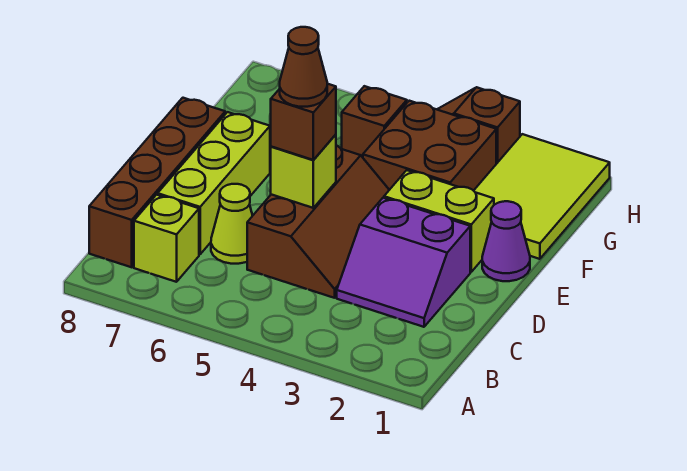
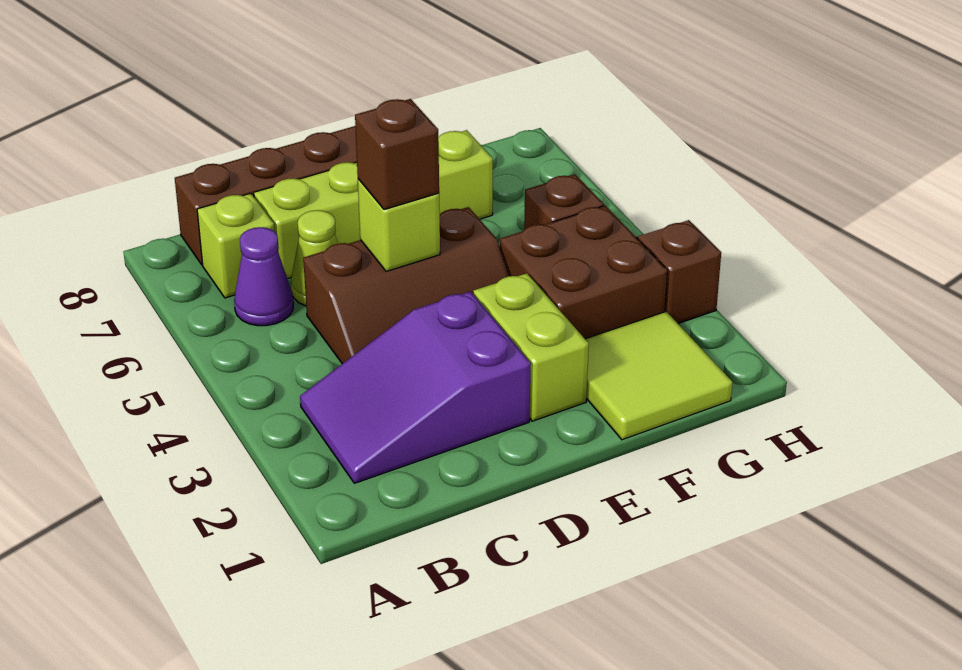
purple 2x2 slope [337,198,470,327] -> purple 2x3 slope [300,291,531,483]
lime 1x3 brick [158,112,270,254] -> lime 1x4 brick [254,130,493,279]
brown 1x1 cone [280,27,327,107] -> none
purple 1x1 cone [482,201,530,281] -> purple 1x1 cone moved to [234,227,293,326]
lime 2x3 tile [474,134,610,259] -> lime 2x2 tile [585,311,733,440]

